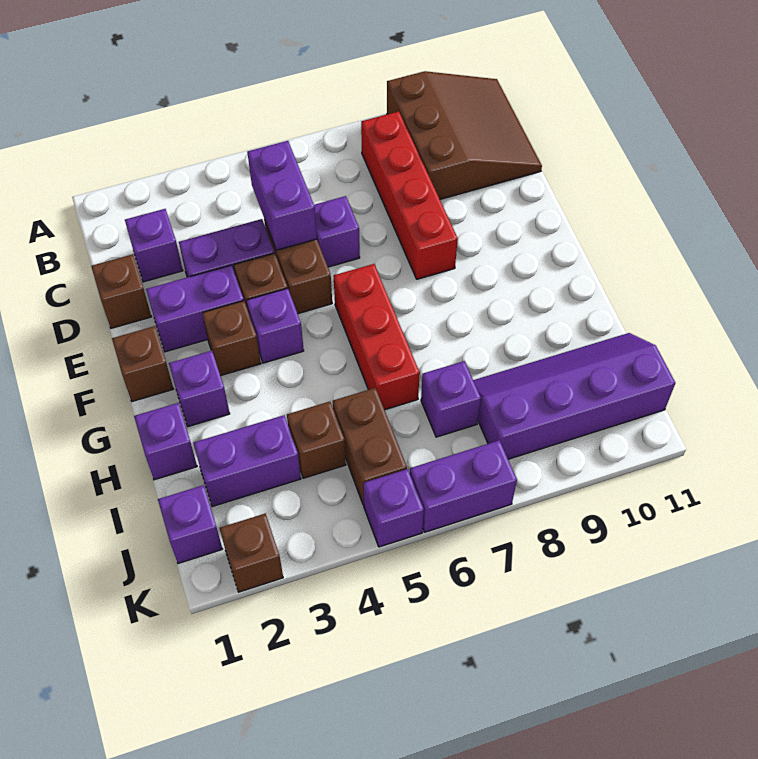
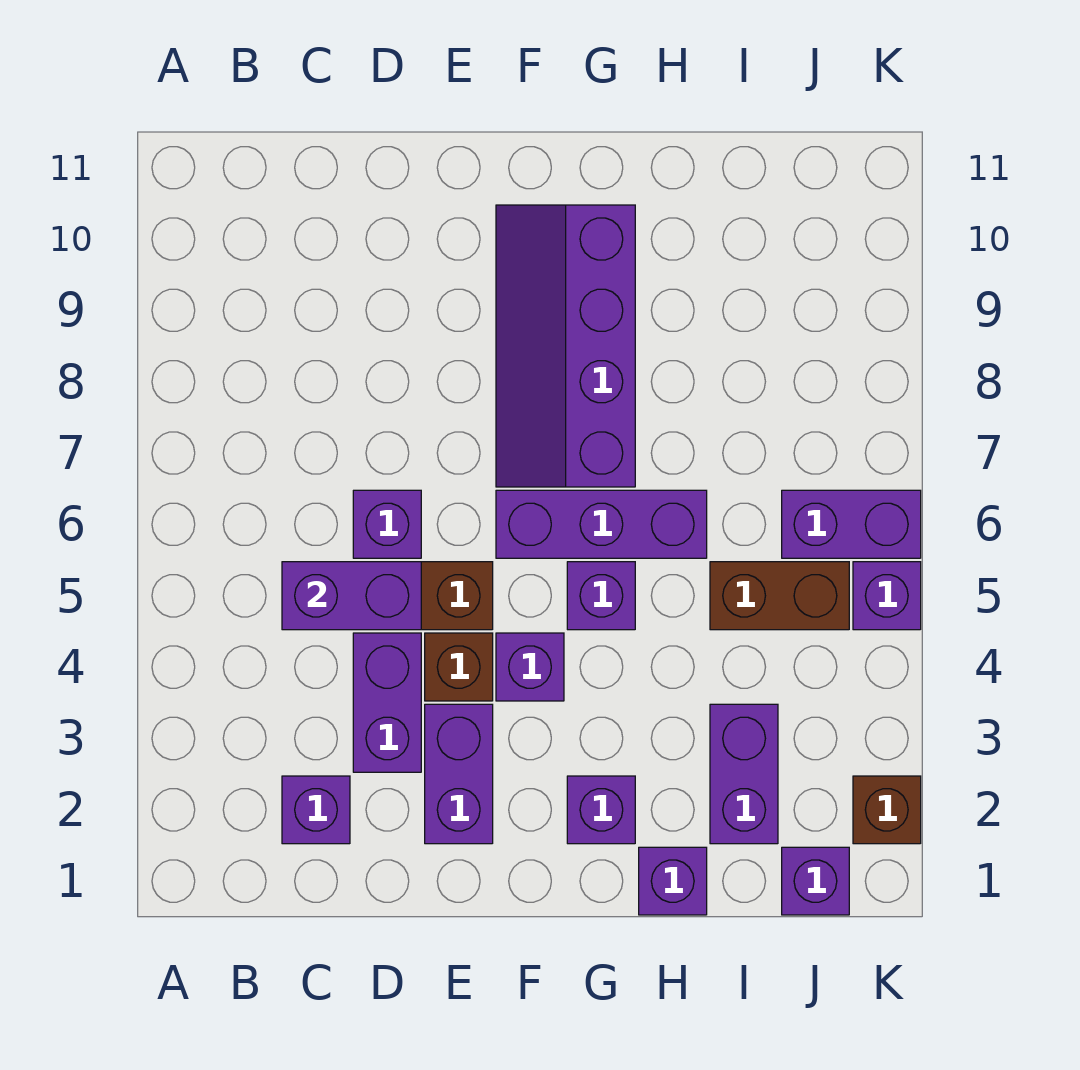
brown 3x3 slope [387,71,542,199] -> none
red 1x4 brick [361,111,458,279] -> none
brown 1x1 brick [91,254,151,328] -> none
brown 1x1 brick [112,326,173,401] -> none
brown 1x1 brick [202,301,261,376] -> none
red 1x3 brick [334,264,420,410] -> purple 1x3 brick [496,490,707,558]
brown 1x1 brick [287,402,346,478] -> none
purple 1x1 brick [421,361,481,437] -> purple 1x1 brick moved to [567,562,635,630]
purple 2x4 slope [473,333,675,459] -> purple 2x4 slope moved to [496,205,635,487]
purple 1x2 brick [410,440,517,532] -> purple 1x2 brick turned to [782,490,921,558]

